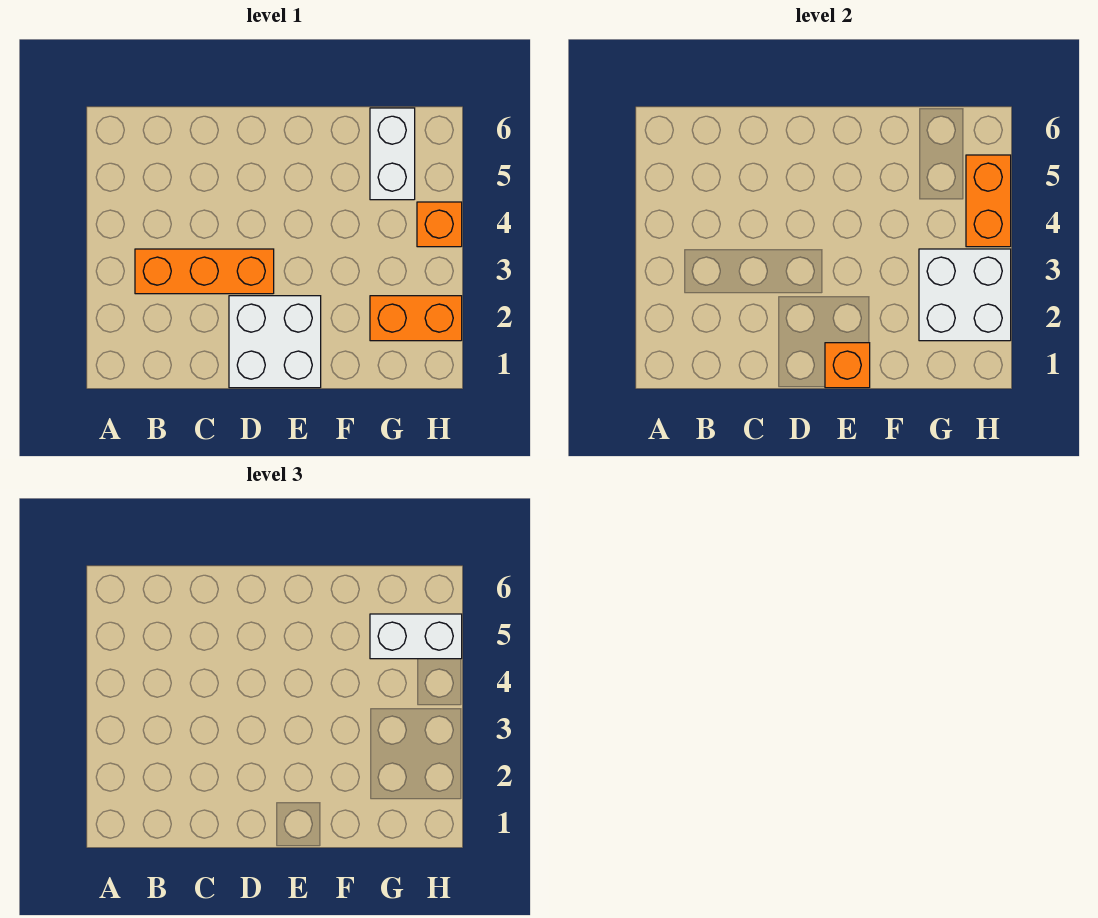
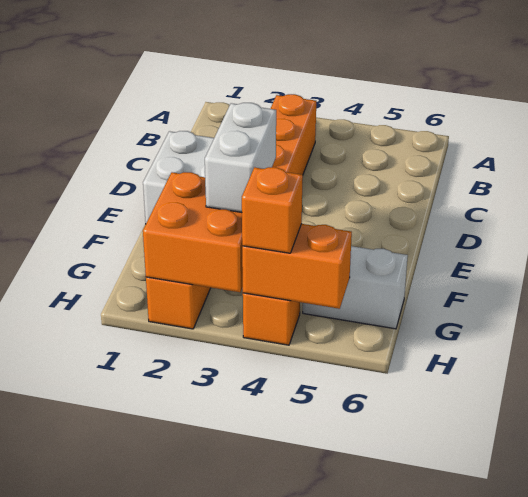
orange 1x1 brick [825,343,870,388] -> orange 1x1 brick moved to [242,167,303,253]
white 2x2 brick [919,249,1011,341] -> orange 2x2 brick [143,172,243,292]
white 1x2 brick [370,614,462,659] -> white 1x2 brick moved to [205,103,276,212]

